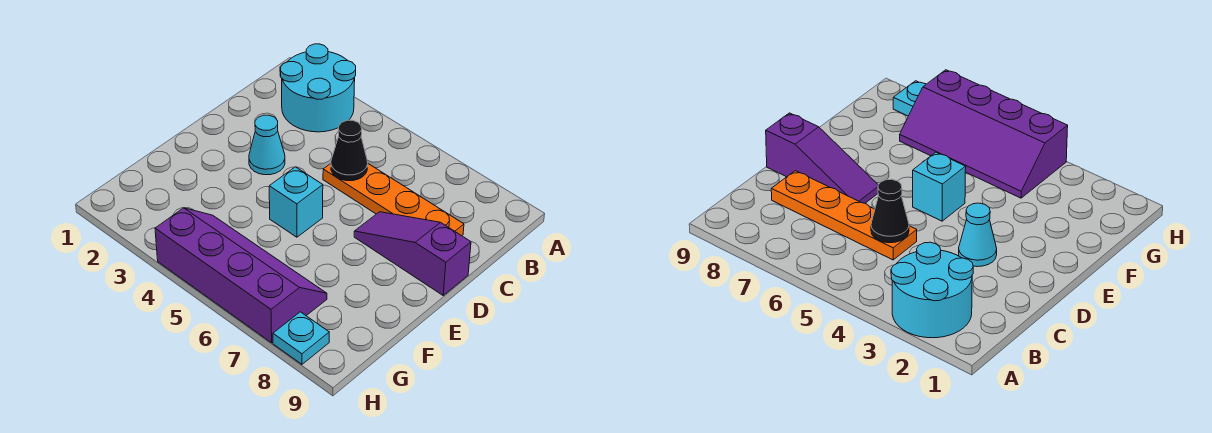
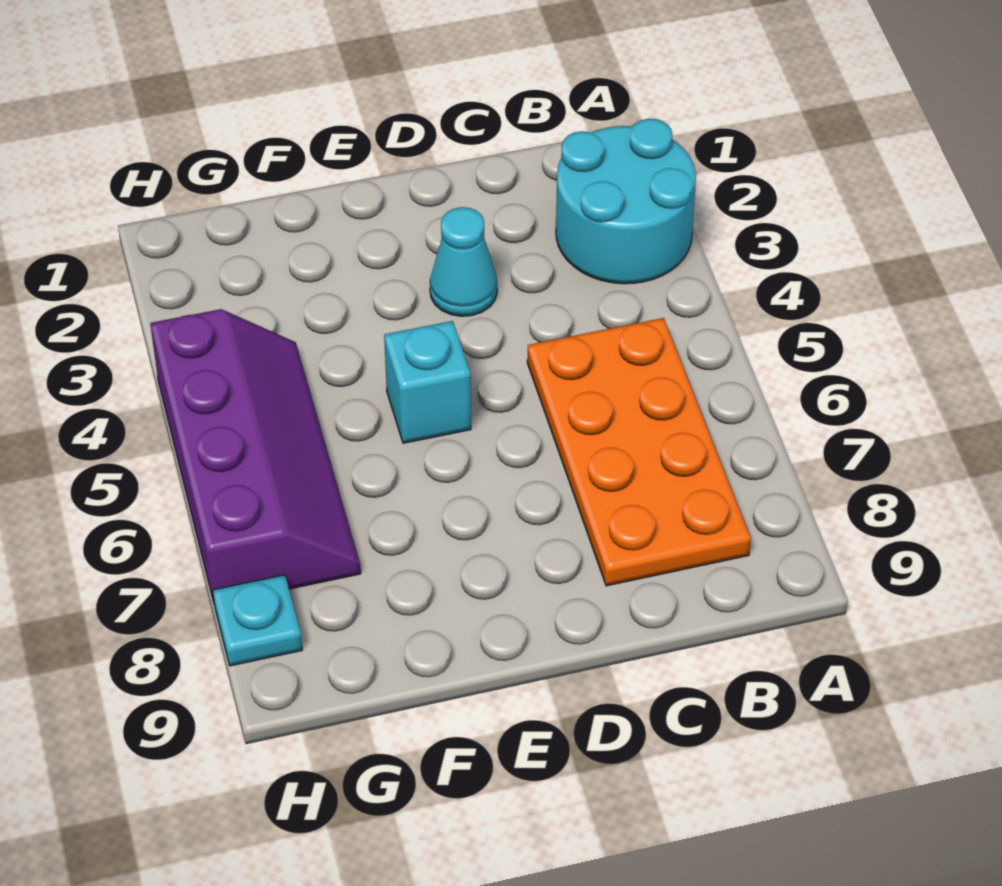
orange 1x4 plate [323,164,464,236] -> orange 2x4 plate [527,318,751,586]
black 1x1 cone [331,120,368,181] -> none
purple 1x3 slope [354,212,471,295] -> none

